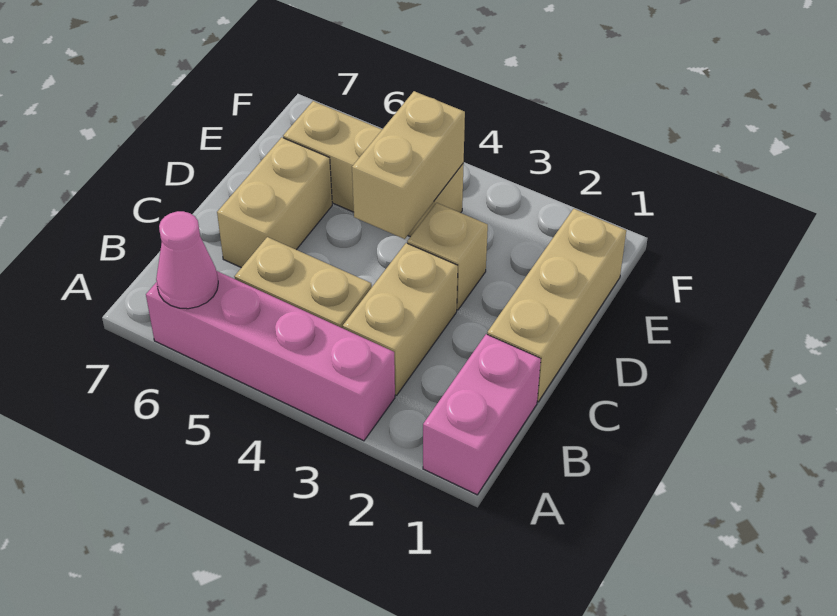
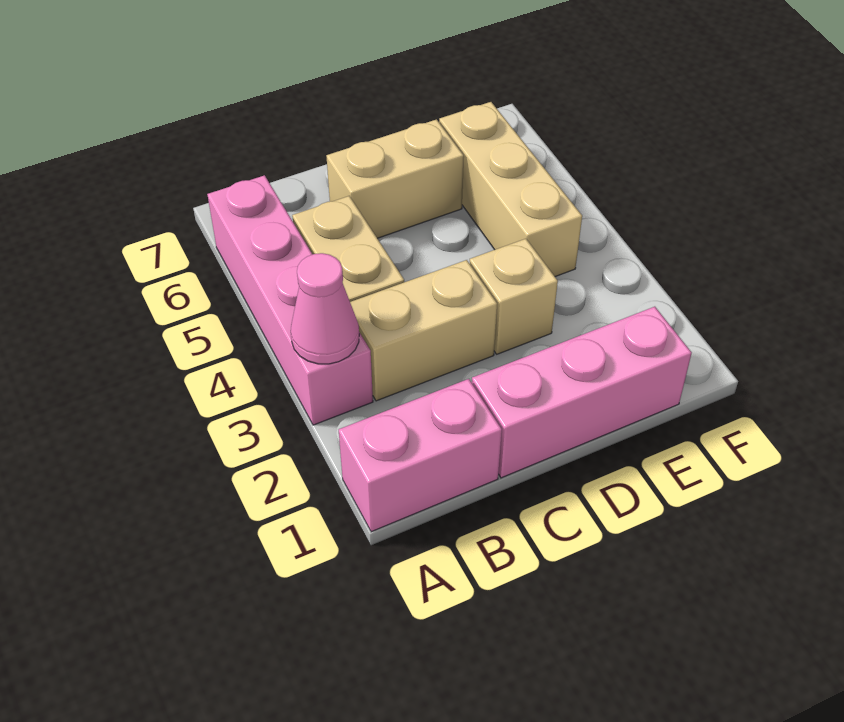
pink 1x1 cone [156,211,218,309] -> pink 1x1 cone moved to [291,253,359,364]
tan 1x3 brick [487,209,626,402] -> pink 1x3 brick [472,307,692,478]
tan 1x2 brick [352,91,465,239] -> none

